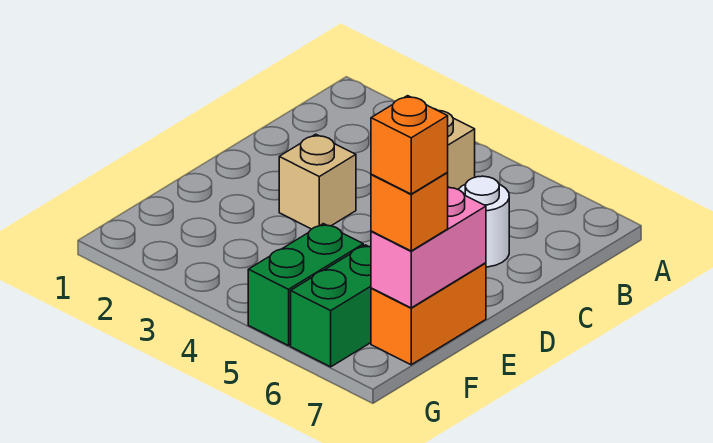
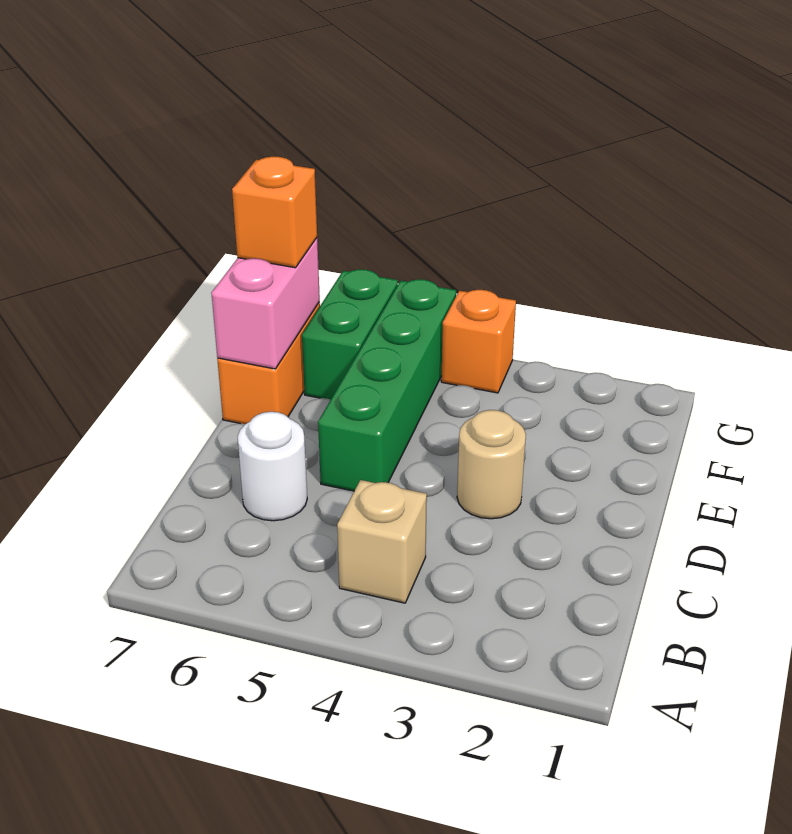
tan 1x1 brick [279,134,356,229] -> tan 1x1 round brick [457,410,526,519]
green 1x2 brick [248,224,363,346] -> green 1x4 brick [318,279,456,491]
orange 1x1 brick [371,96,448,194] -> orange 1x1 brick moved to [441,290,516,393]

